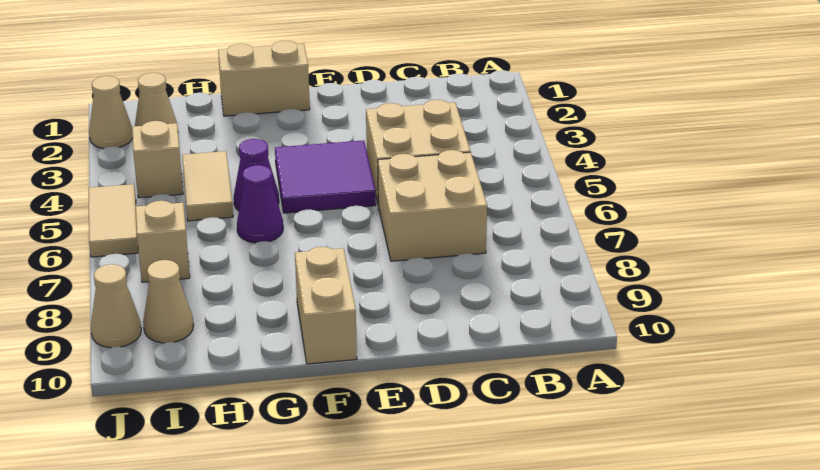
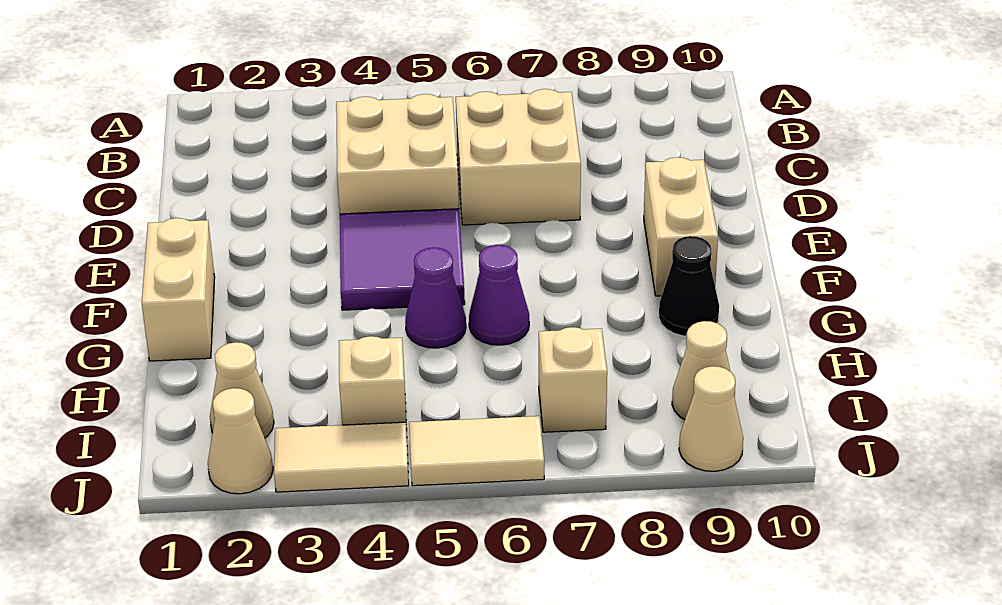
tan 1x2 brick [295,247,357,364] -> tan 1x2 brick turned to [644,157,718,296]
none -> black 1x1 cone [659,236,719,336]
tan 1x2 tile [182,151,233,221] -> tan 1x2 tile moved to [274,422,409,492]

